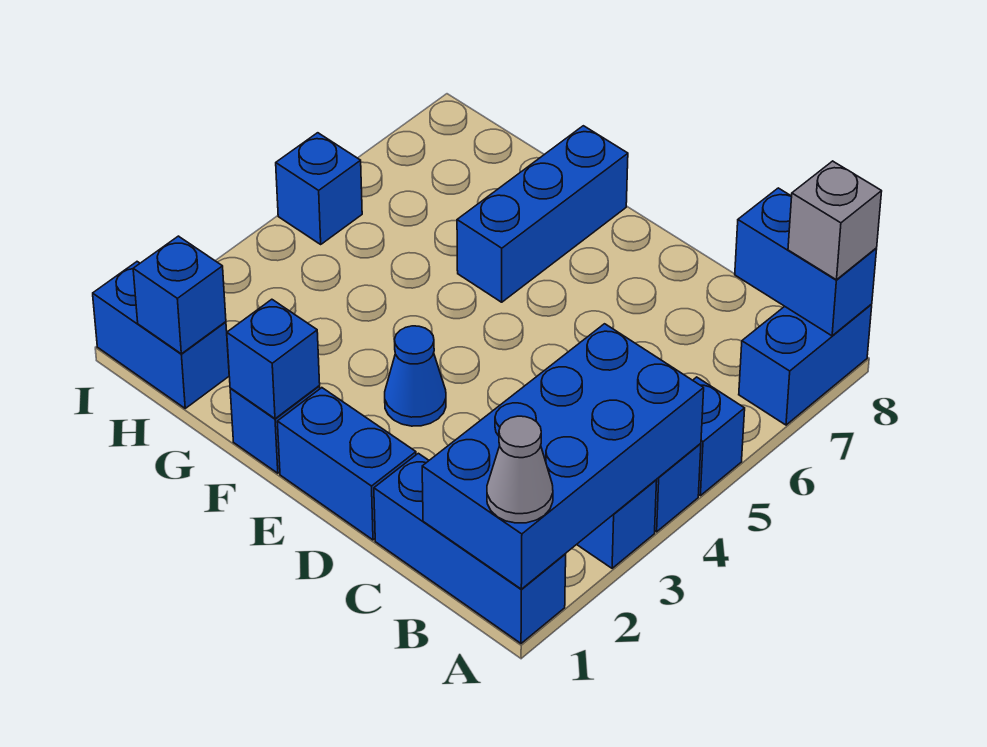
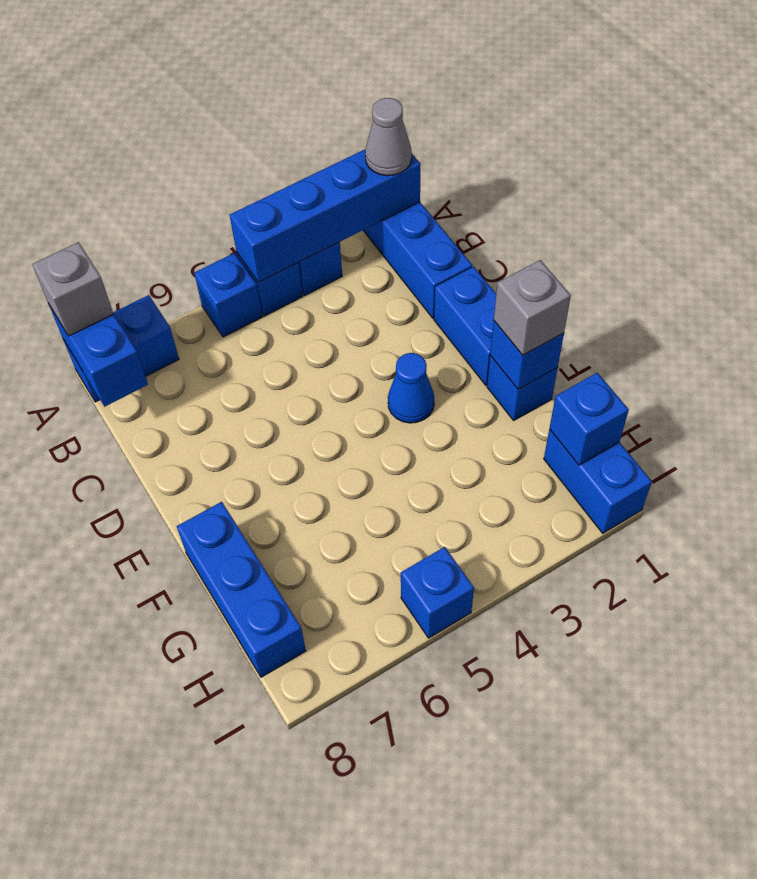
blue 2x4 brick [422,324,704,589] -> blue 1x4 brick [230,150,420,282]
none -> grey 1x1 brick [494,260,571,355]
blue 1x3 brick [457,126,628,302] -> blue 1x3 brick turned to [177,502,306,677]

